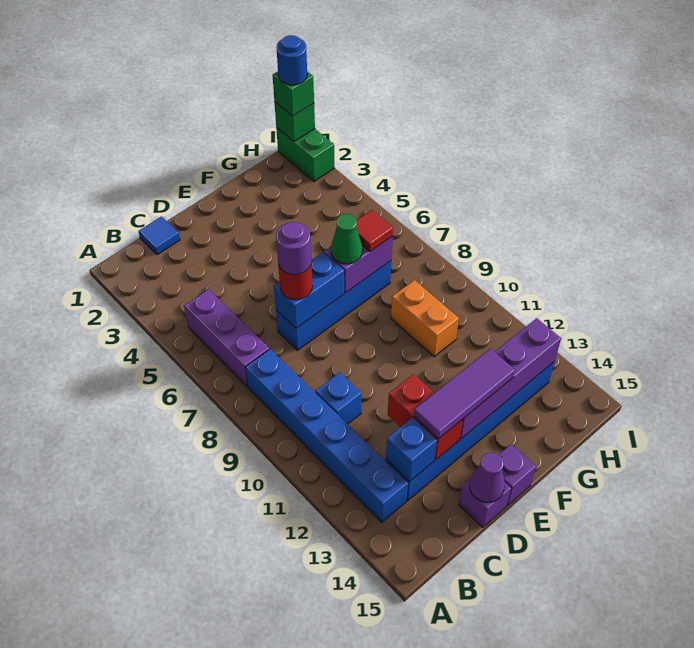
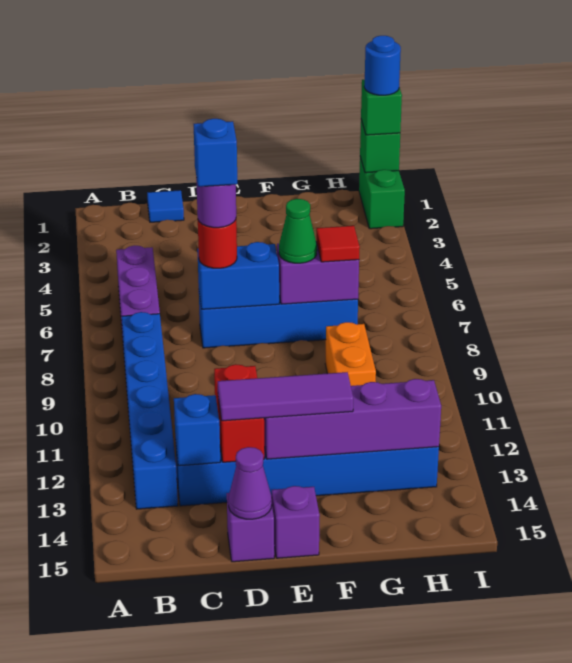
blue 1x1 brick [315,372,362,424] -> blue 1x1 brick moved to [194,119,237,187]

